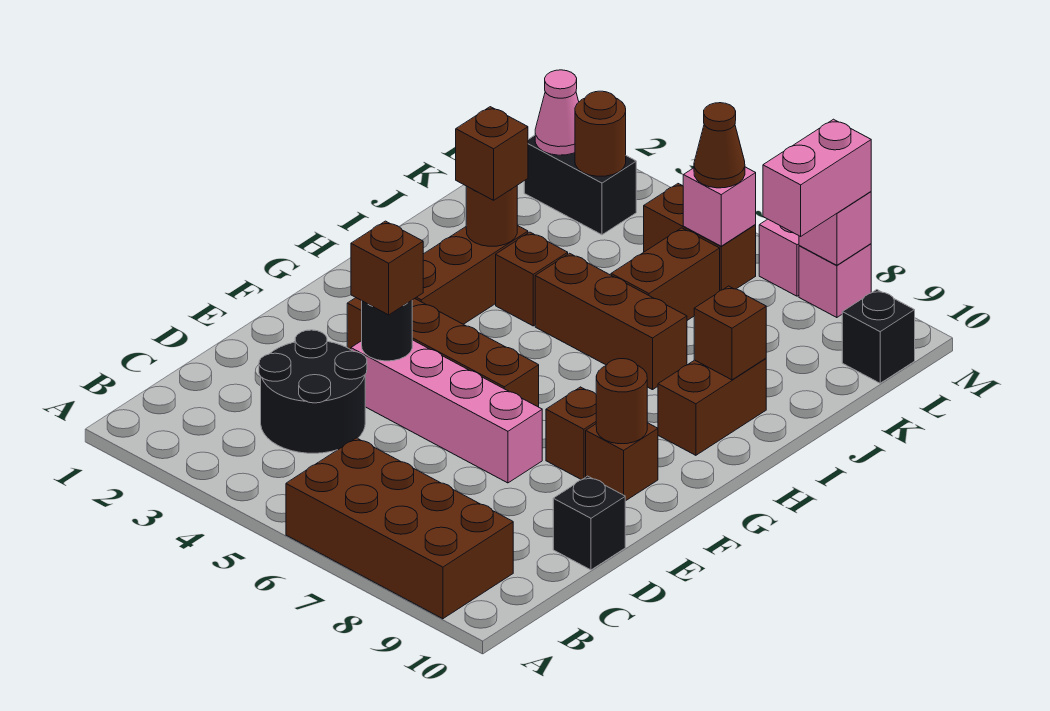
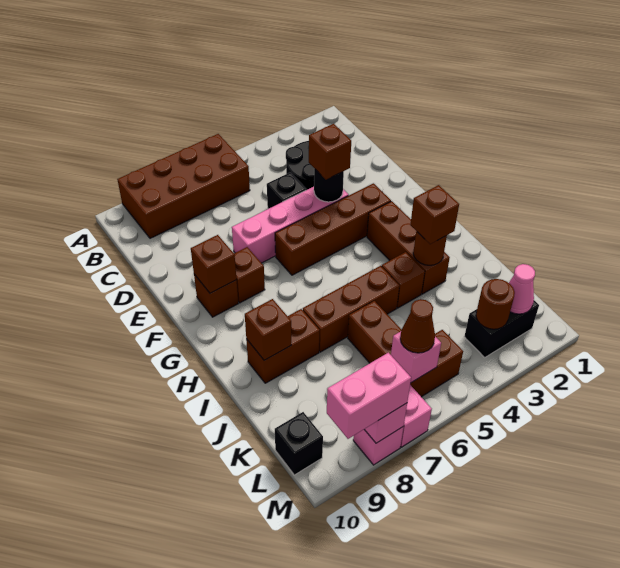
black 1x1 brick [553,476,625,570] -> black 1x1 brick moved to [267,172,306,209]
brown 1x1 round brick [596,359,647,444] -> brown 1x1 brick [191,235,236,293]
brown 1x2 brick [658,358,766,455] -> brown 1x2 brick turned to [246,309,320,383]
pink 1x2 brick [763,119,871,236] -> pink 1x2 brick turned to [327,353,411,439]

